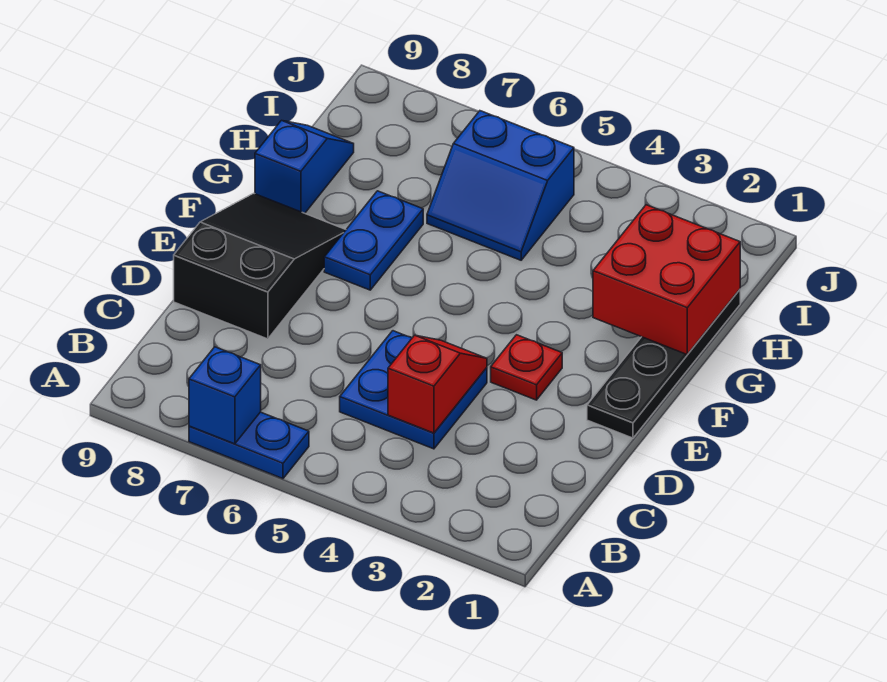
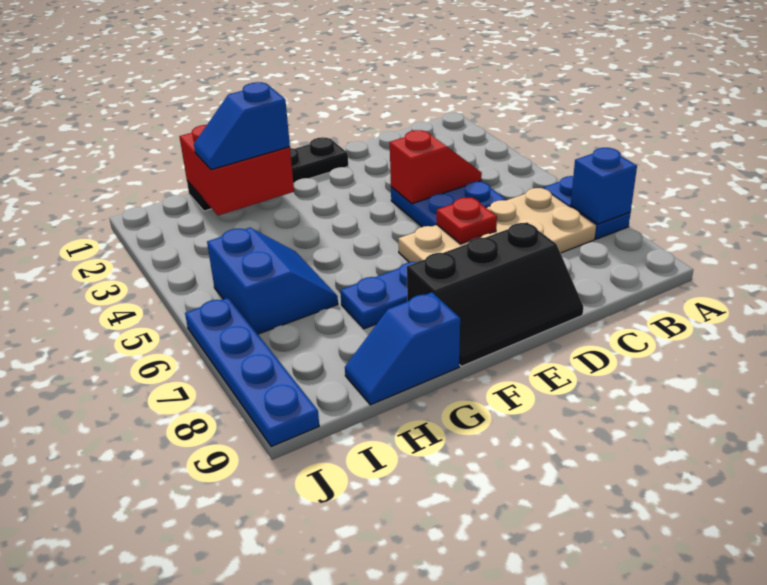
none -> tan 2x4 plate [398,188,596,262]
red 1x2 slope [388,335,487,433] -> red 1x2 slope turned to [390,130,482,204]
black 2x3 slope [174,193,346,339] -> black 2x3 slope turned to [407,222,583,366]
red 1x1 plate [491,335,562,400] -> red 1x1 plate moved to [437,198,497,244]
none -> blue 1x2 slope [194,82,290,170]
none -> blue 1x4 plate [185,298,319,447]

